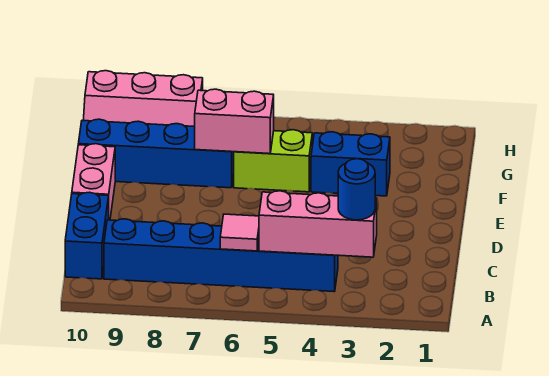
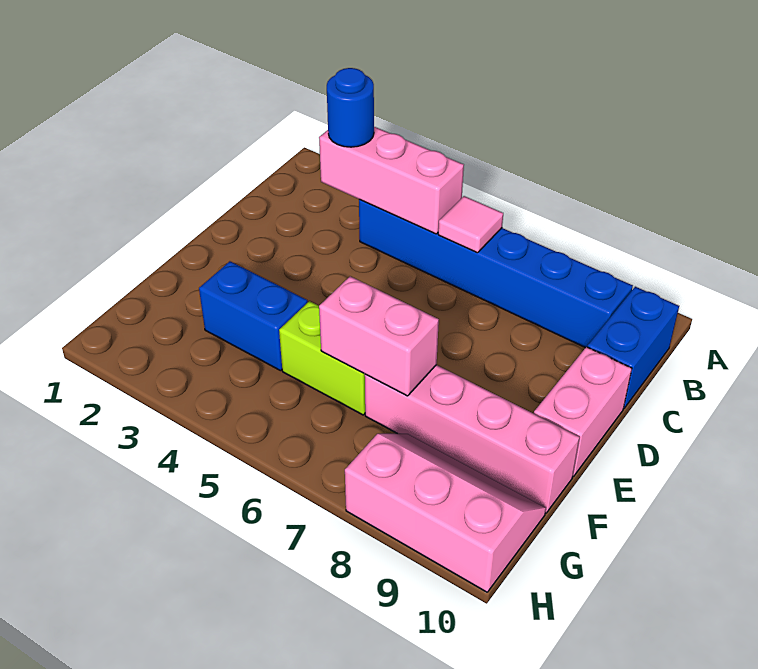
blue 1x4 brick [78,119,234,188] -> pink 1x4 brick [365,365,580,513]

